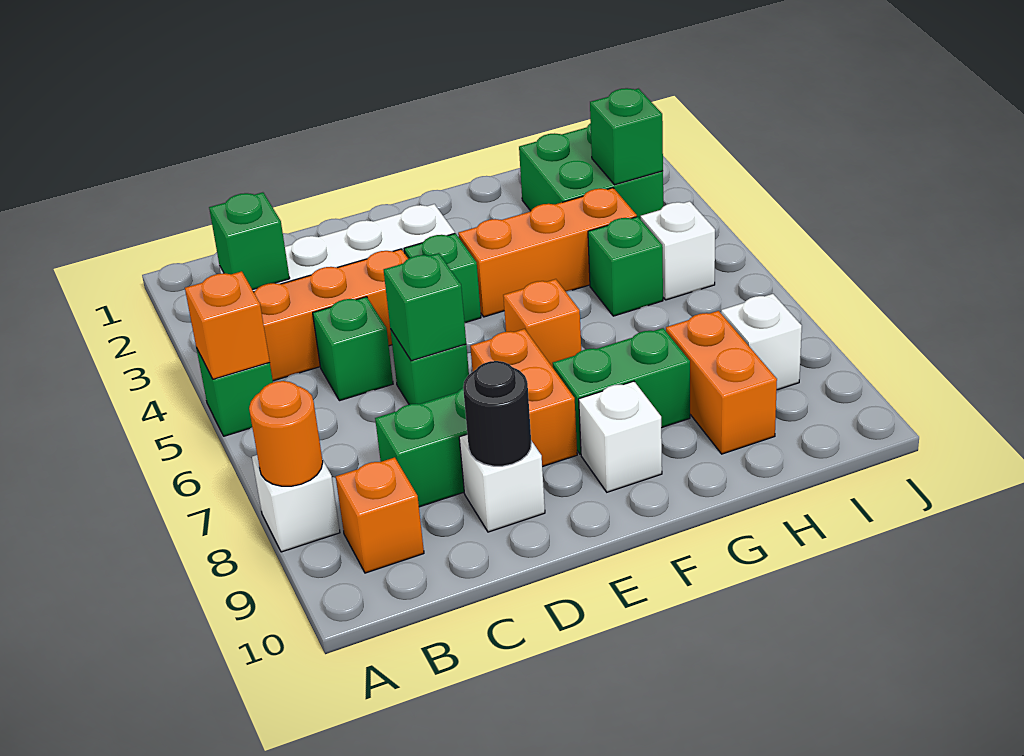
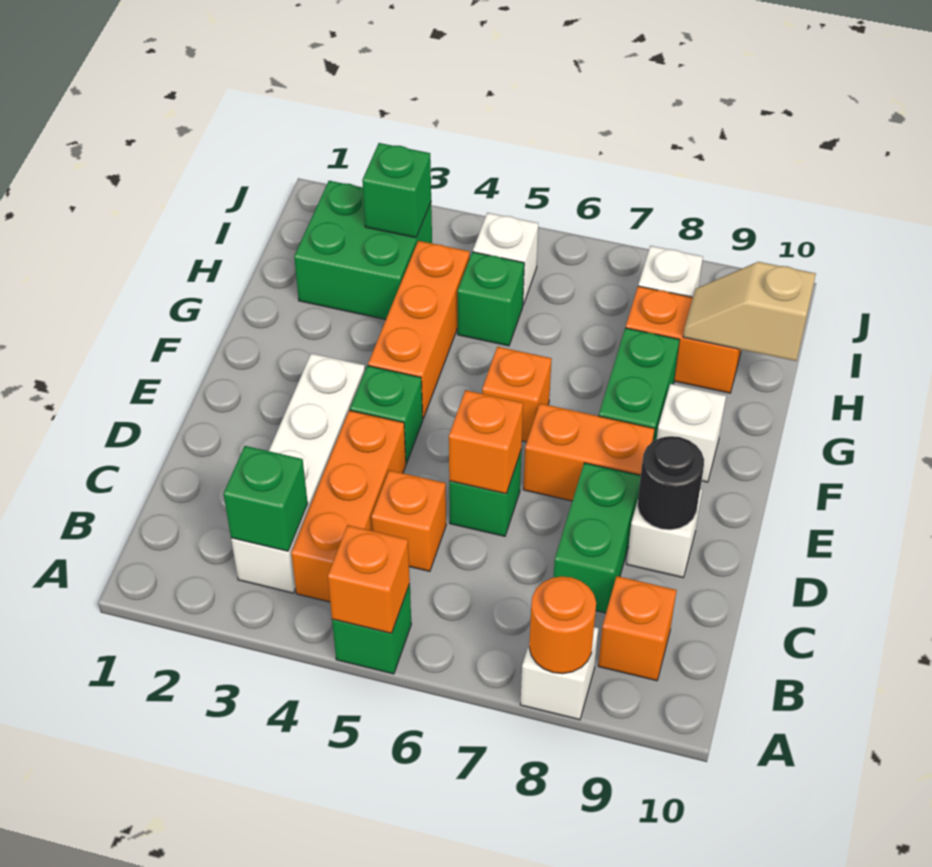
green 1x1 brick [313,297,393,401] -> orange 1x1 brick [371,470,446,571]
green 1x1 brick [384,253,466,361] -> orange 1x1 brick [449,390,523,494]
none -> tan 1x2 slope [683,262,816,361]

